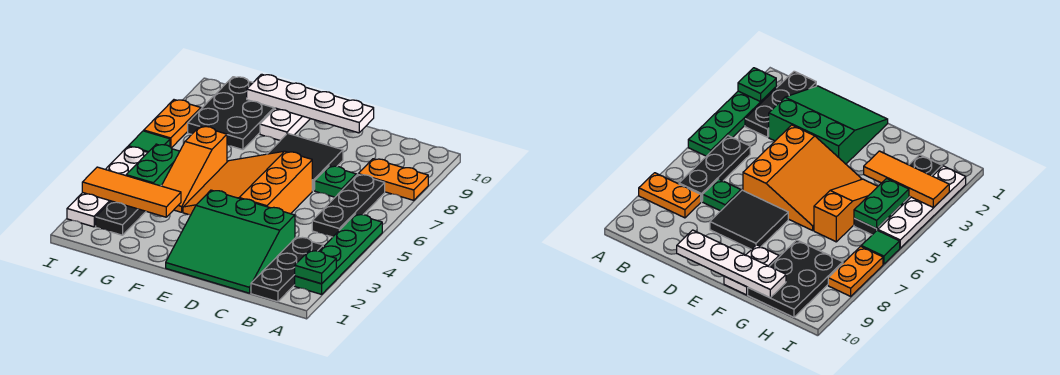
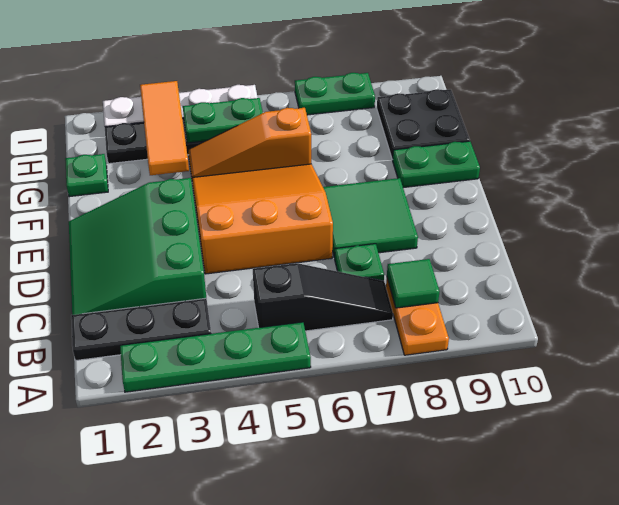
green 1x1 plate [295,251,336,284] -> green 1x1 plate moved to [65,154,108,197]
black 1x3 plate [312,174,385,237] -> black 1x3 slope [253,263,393,331]
black 2x2 tile [268,133,343,191] -> green 2x2 tile [323,178,418,258]
white 1x4 plate [247,74,374,133] -> none
white 1x2 plate [260,108,310,140] -> green 1x2 plate [392,141,480,188]
black 2x3 plate [188,77,275,150] -> black 2x2 plate [377,89,470,159]
green 1x1 tile [128,131,170,152] -> green 1x1 tile moved to [387,259,440,308]
orange 1x2 plate [144,100,201,148] -> green 1x2 plate [295,73,375,115]

